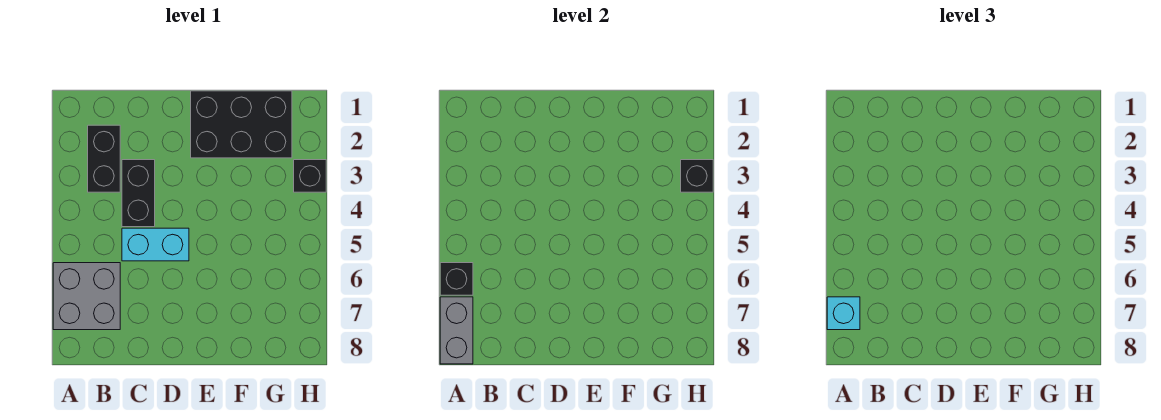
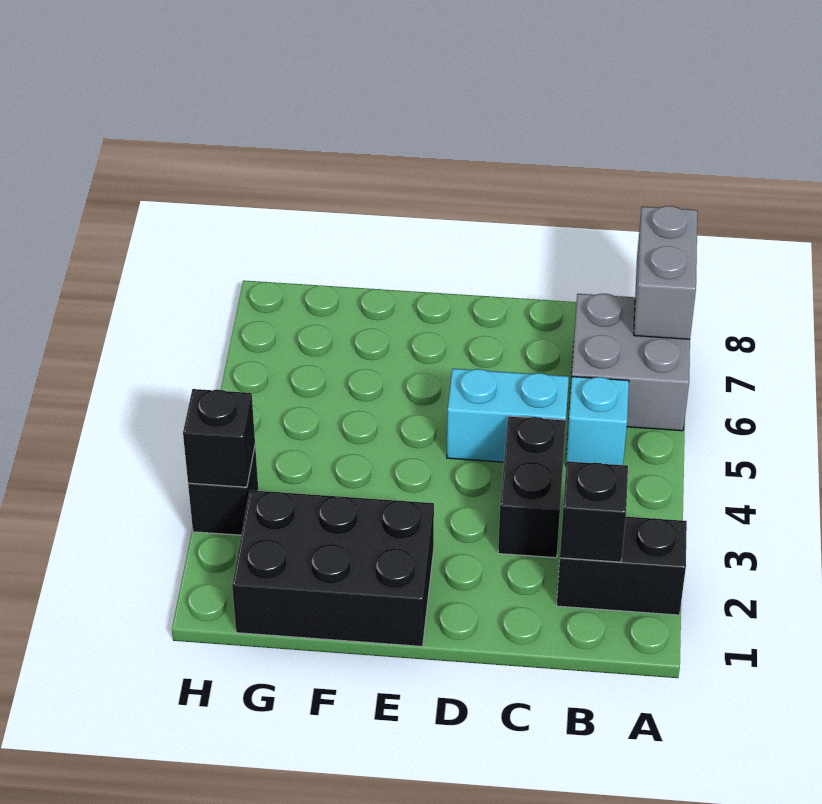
black 1x1 brick [440,263,473,295] -> black 1x1 brick moved to [560,461,628,562]
cyan 1x1 brick [827,297,860,330] -> cyan 1x1 brick moved to [566,377,629,465]
black 1x2 brick [88,125,120,192] -> black 1x2 brick turned to [557,517,687,615]

